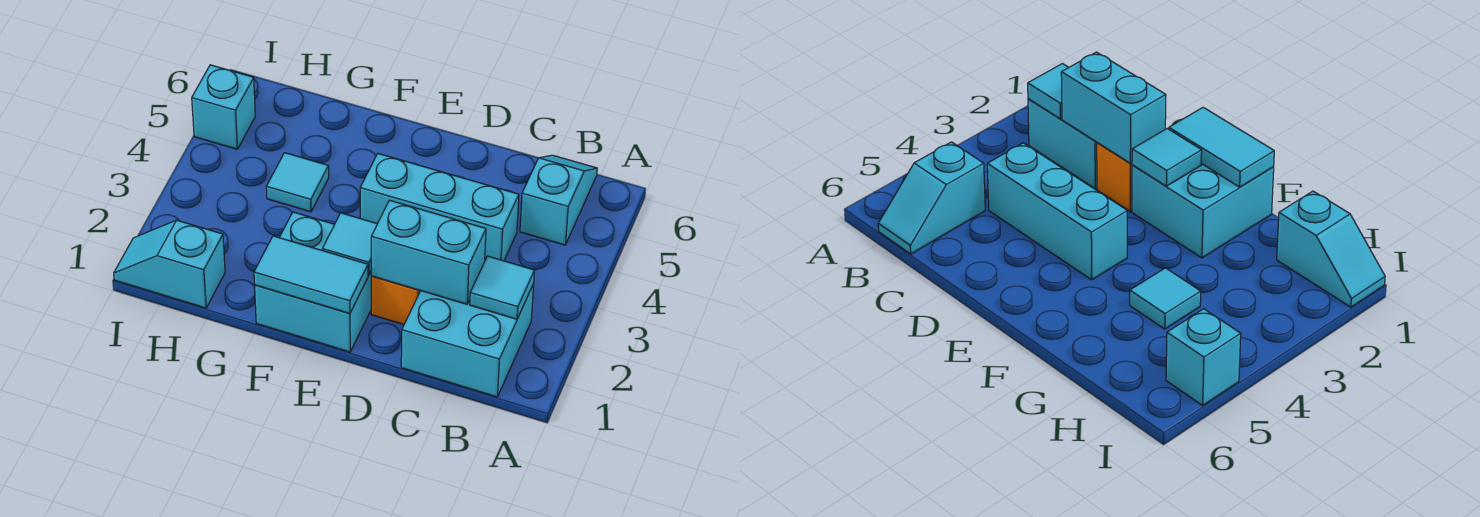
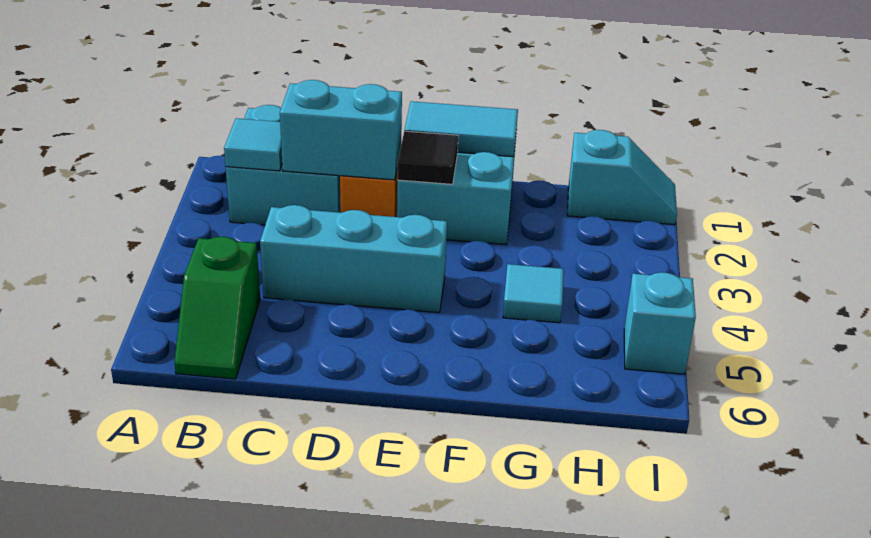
cyan 1x2 slope [520,155,597,245] -> green 1x2 slope [174,237,260,379]
cyan 1x1 tile [322,213,377,275] -> black 1x1 tile [397,131,458,184]

